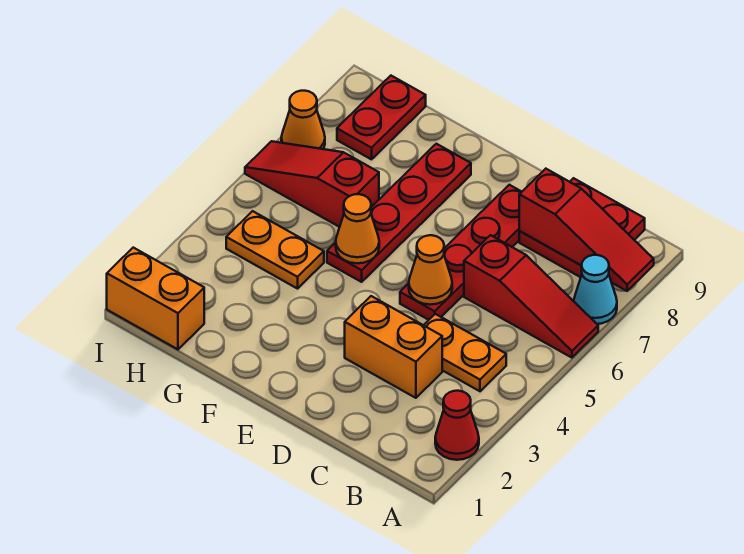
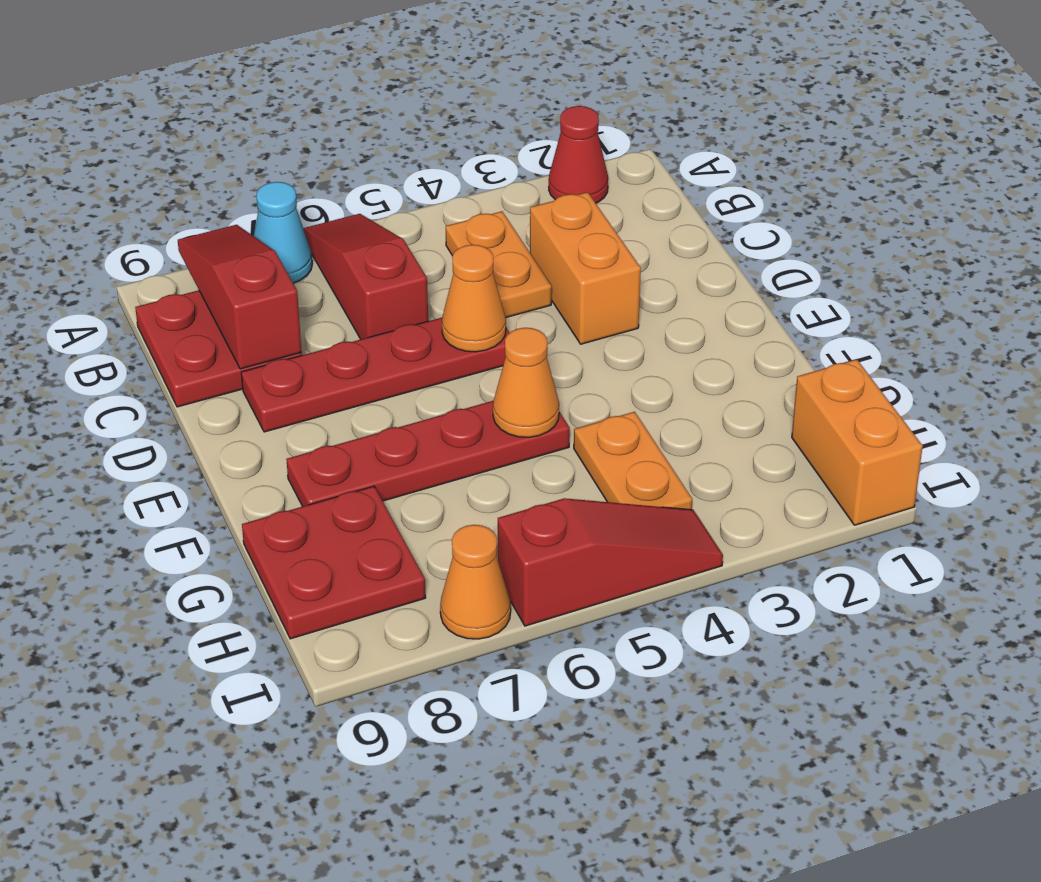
red 1x3 slope [245,141,379,227] -> red 1x3 slope turned to [498,498,723,626]
red 1x2 plate [337,76,426,159] -> red 2x2 plate [242,486,426,639]

